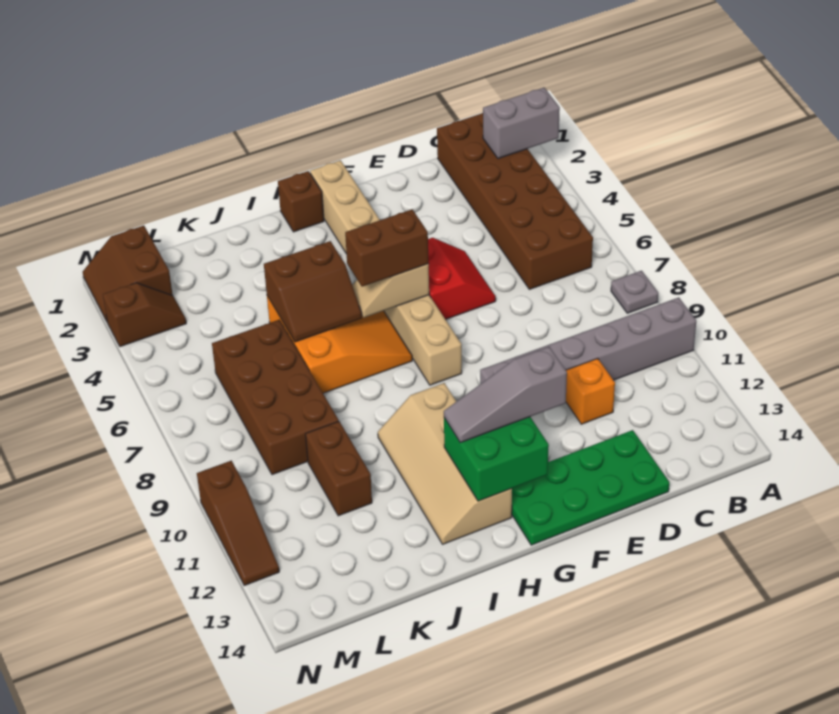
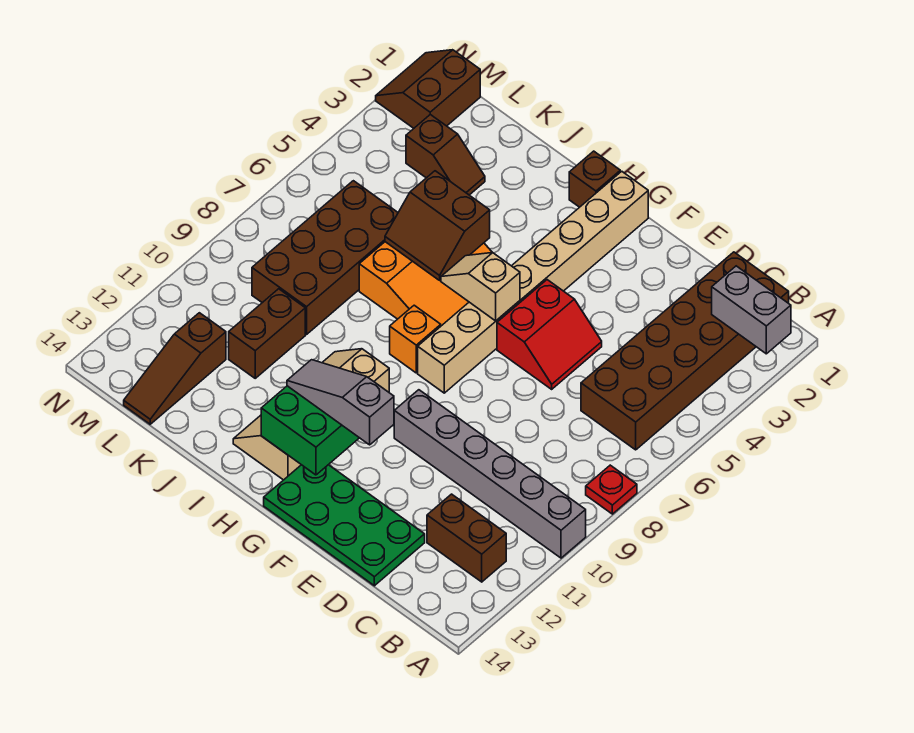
grey 1x1 plate [611,271,658,313] -> red 1x1 plate [586,465,637,514]
orange 1x1 brick [566,358,615,424] -> orange 1x1 brick moved to [390,305,441,373]
brown 1x2 brick [345,209,429,287] -> brown 1x2 brick moved to [427,494,506,582]
brown 1x2 slope [103,283,186,347] -> brown 1x2 slope moved to [406,115,485,195]
brown 1x3 slope [197,461,279,585] -> brown 1x3 slope moved to [124,313,226,424]

